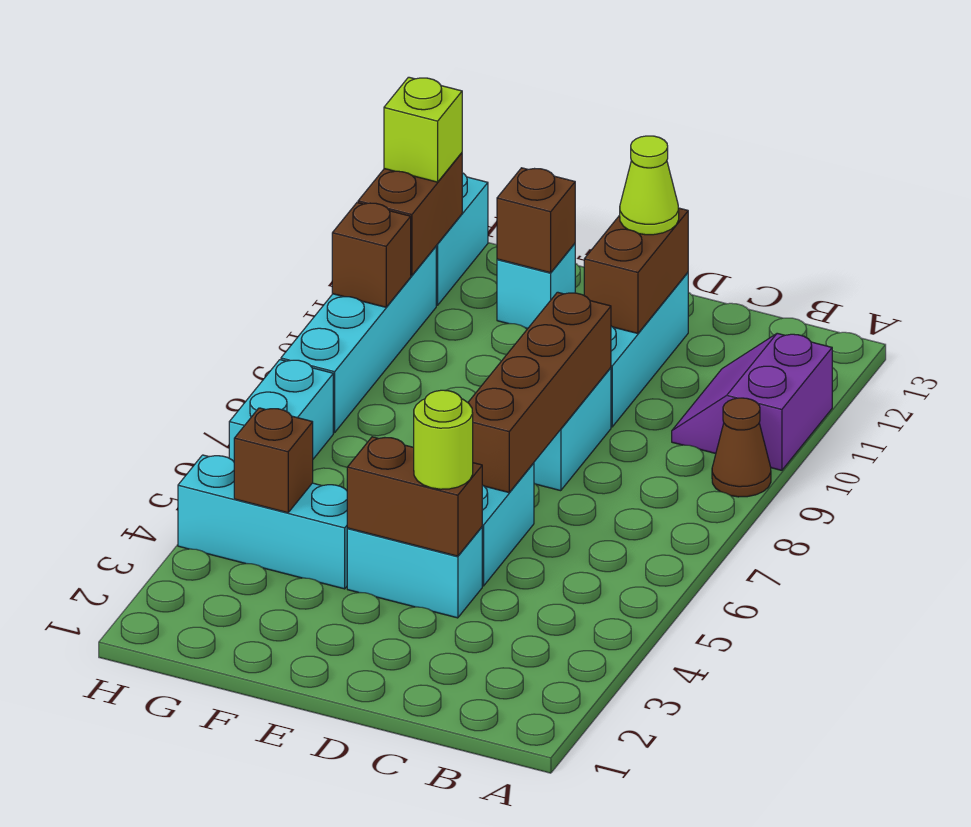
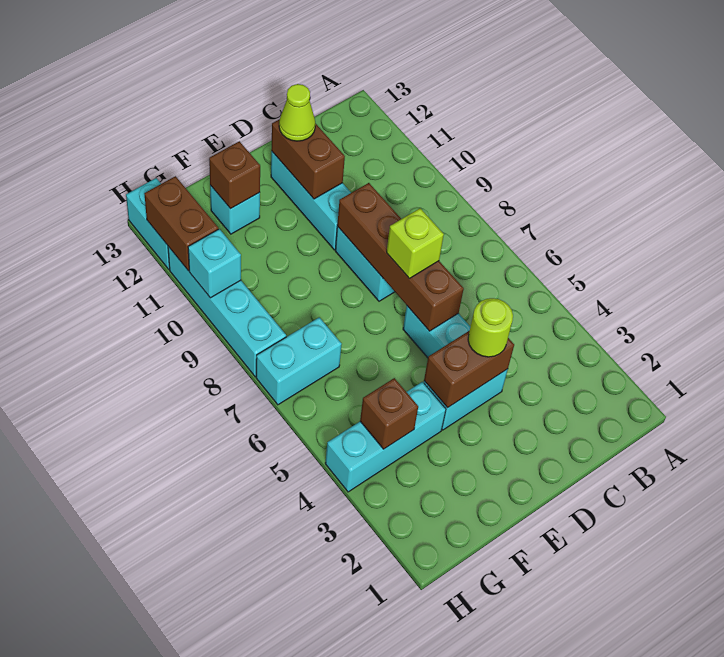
brown 1x1 cone [712,398,771,497] -> none
purple 2x2 slope [672,333,832,470] -> none
cyan 1x2 brick [229,360,333,461] -> cyan 1x2 brick turned to [256,317,342,405]
brown 1x1 brick [332,203,411,307] -> cyan 1x1 brick [188,229,241,298]
lime 1x1 brick [384,77,462,182] -> lime 1x1 brick moved to [387,208,444,278]

